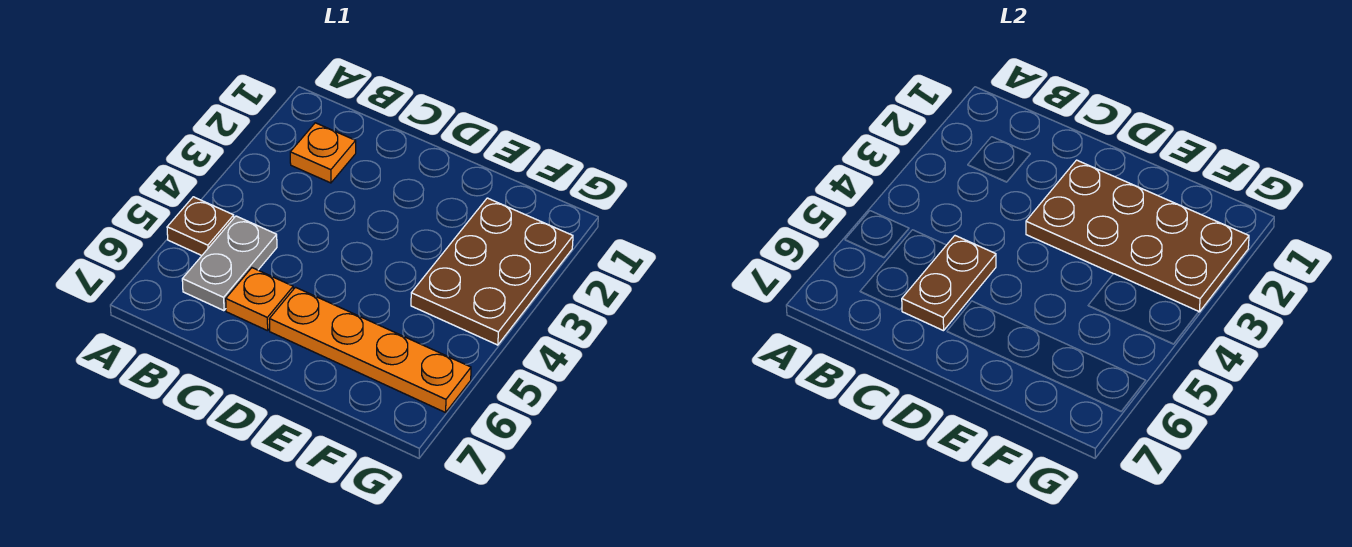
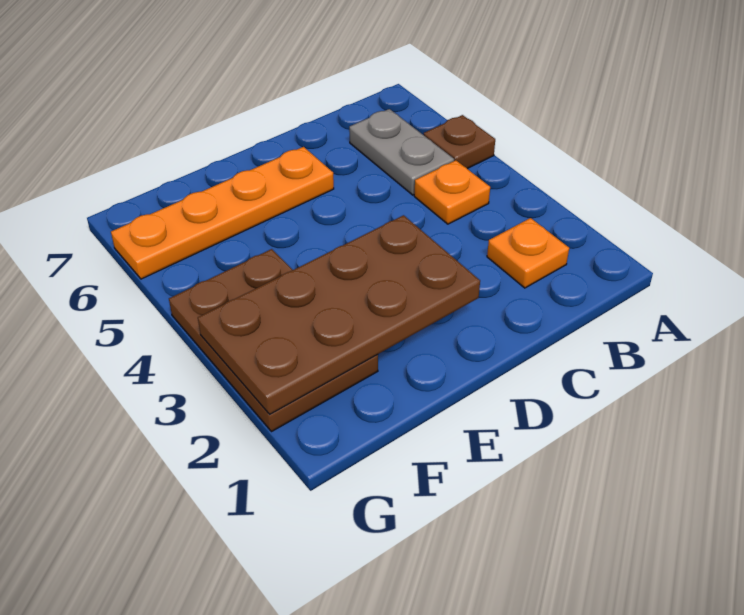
brown 1x2 plate [902,236,996,331] -> none
orange 1x1 plate [226,268,293,331] -> orange 1x1 plate moved to [414,160,490,224]

